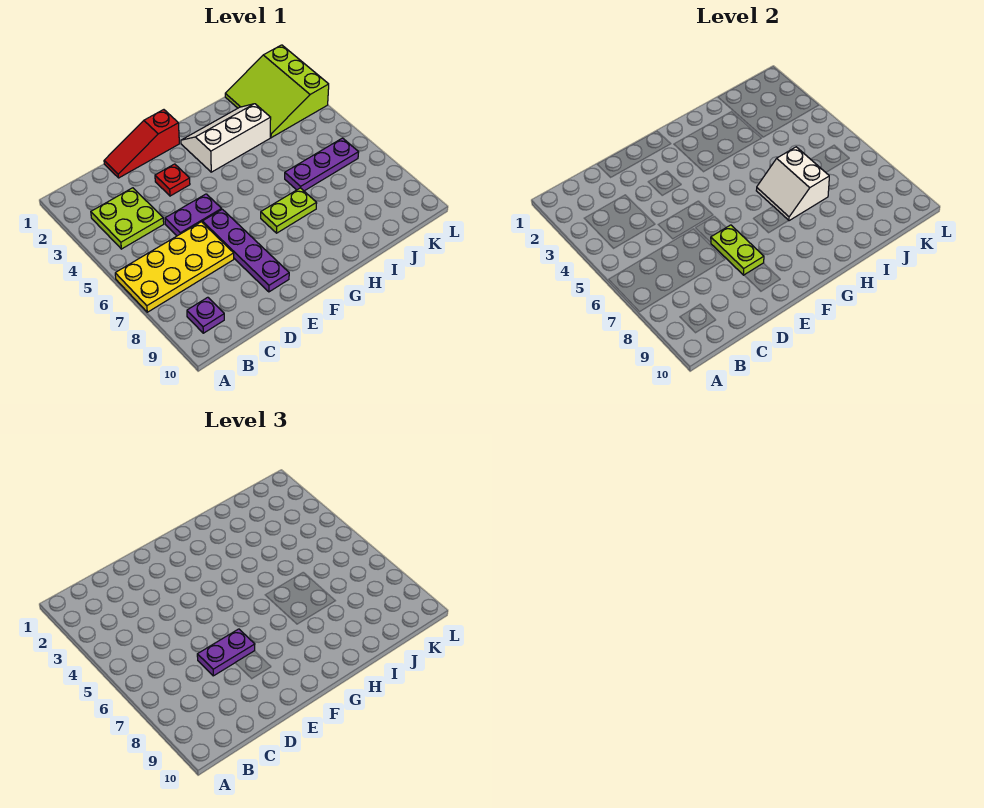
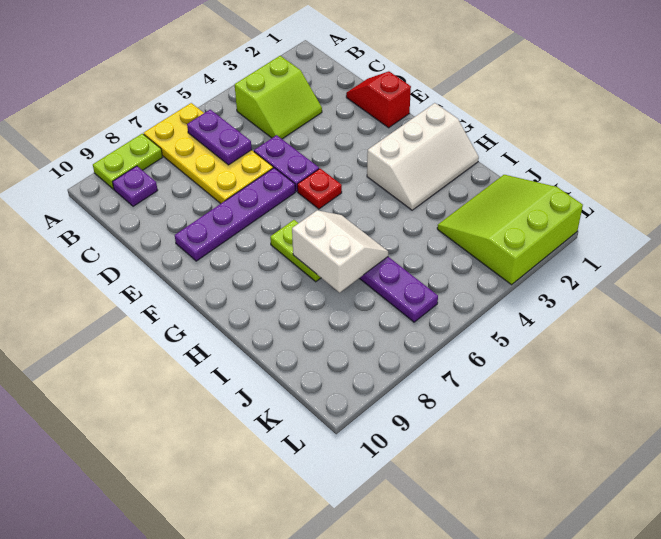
lime 2x2 plate [91,188,164,249] -> lime 2x2 slope [235,56,322,139]
red 1x3 slope [104,110,179,178] -> red 1x2 slope [346,71,411,128]
purple 1x2 plate [197,629,255,676] -> purple 1x2 plate moved to [187,110,252,165]
red 1x1 plate [155,164,190,196] -> red 1x1 plate moved to [297,169,342,209]
lime 1x2 plate [711,225,764,275] -> lime 1x2 plate moved to [93,134,163,189]
white 2x3 slope [181,104,271,172] -> white 2x3 slope turned to [367,103,479,210]
white 2x2 slope [756,147,829,221] -> white 2x2 slope turned to [292,210,388,293]

